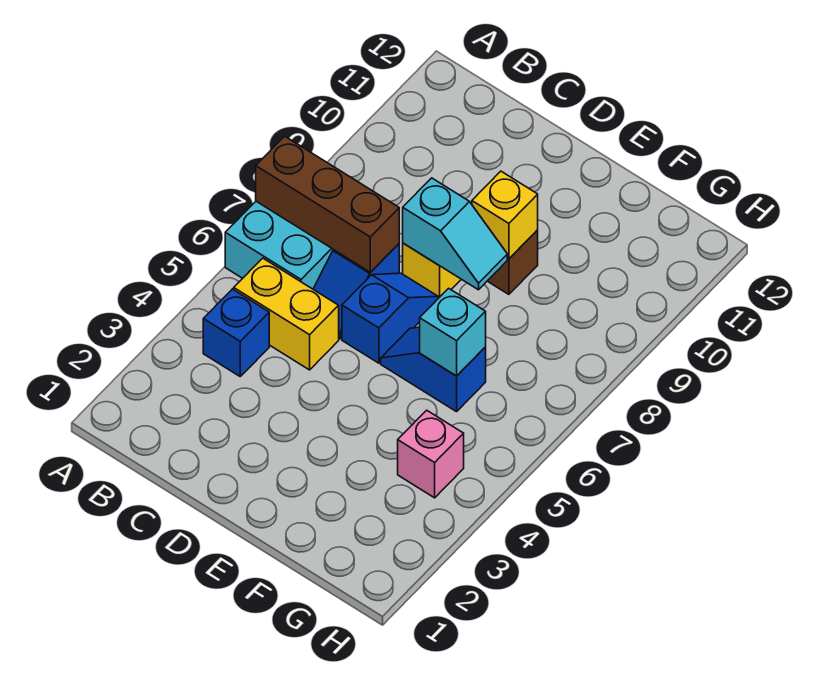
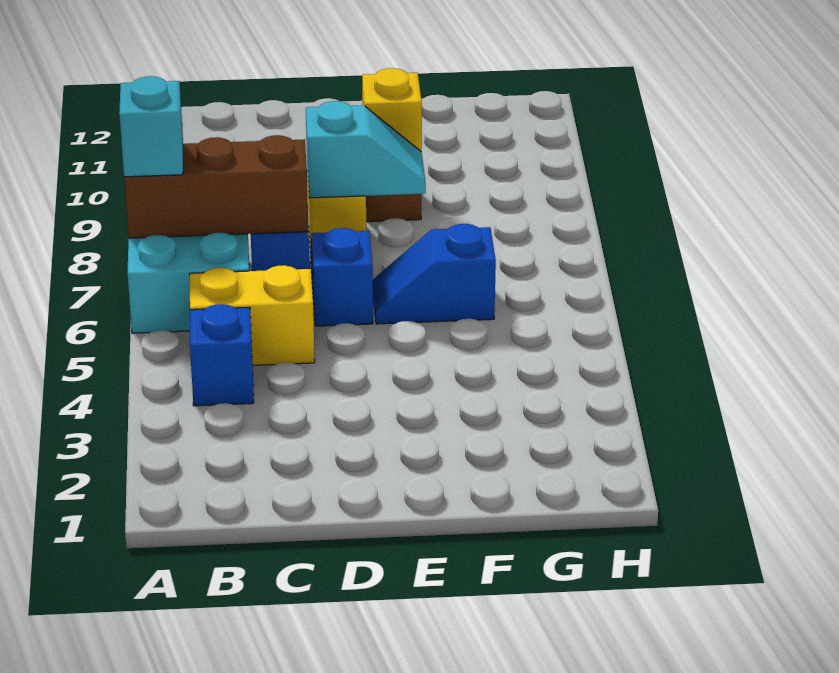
cyan 1x1 brick [420,288,486,376] -> cyan 1x1 brick moved to [119,76,183,177]
pink 1x1 brick [398,410,464,498] -> none

